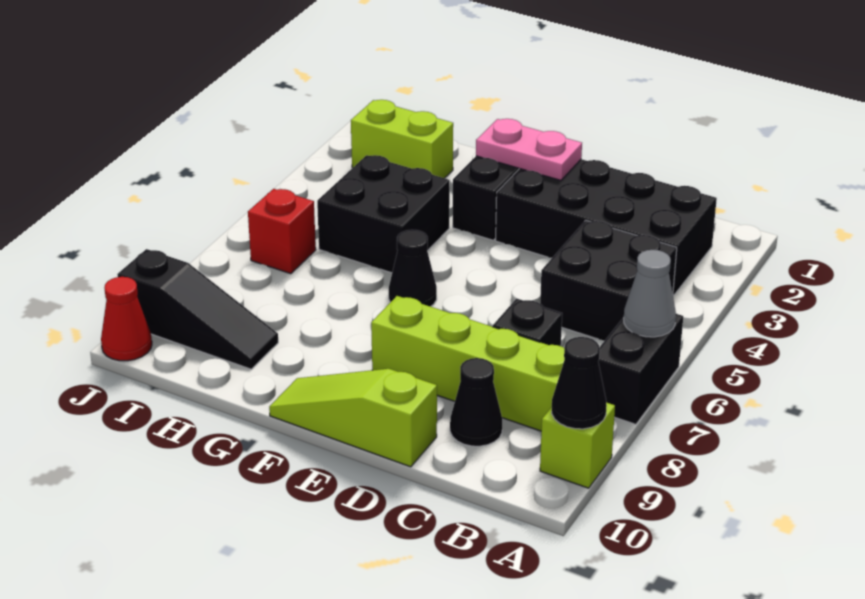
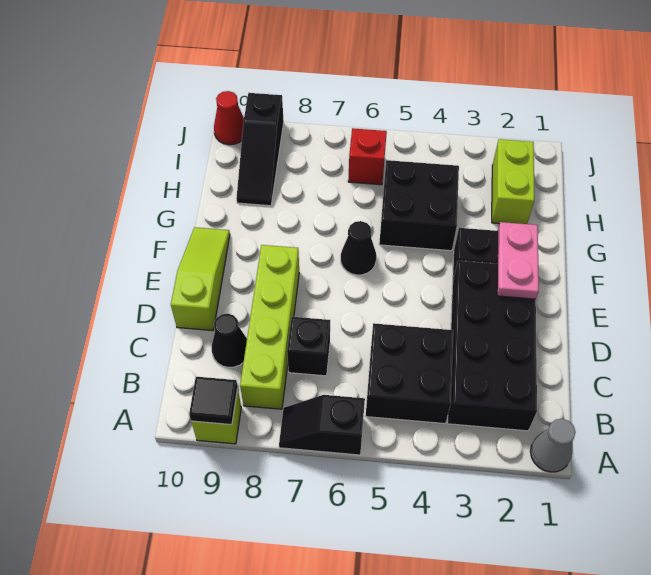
black 1x2 brick [598,314,683,424] -> black 1x2 slope [279,395,365,455]
grey 1x1 cone [624,250,676,337] -> grey 1x1 cone moved to [530,419,576,472]
black 1x1 cone [552,337,607,429] -> black 1x1 tile [189,377,238,425]

